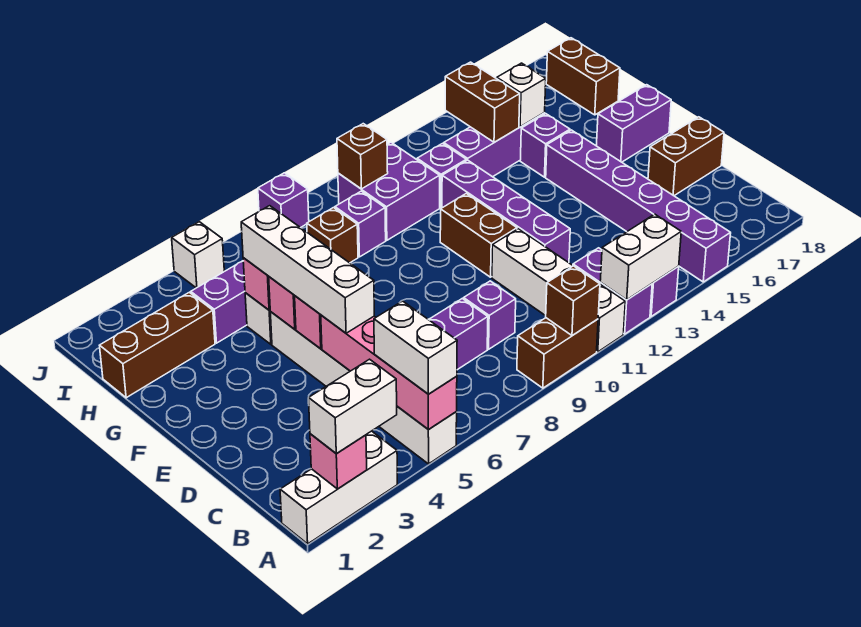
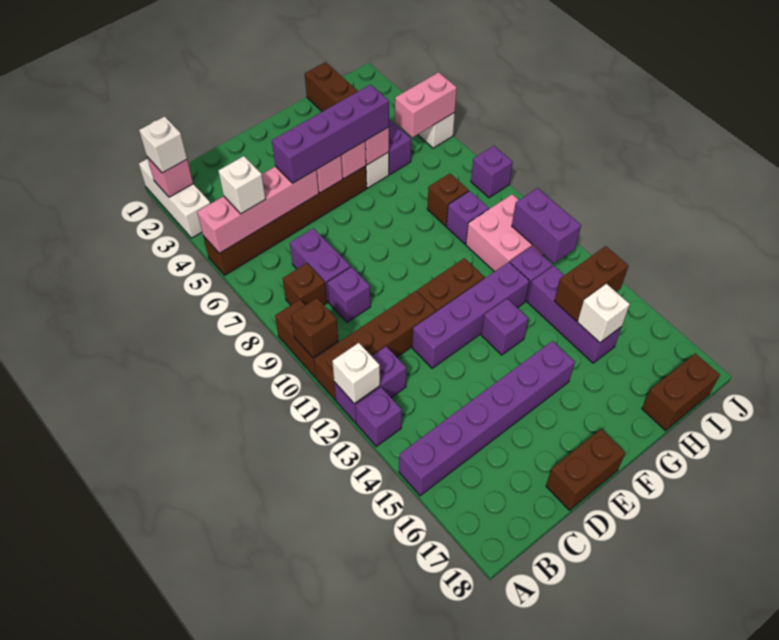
white 1x2 brick [308,359,397,453] -> white 1x1 brick [139,116,187,173]
white 1x6 brick [270,312,457,464] -> brown 1x6 brick [203,166,367,275]
white 1x2 brick [374,301,457,394] -> white 1x1 brick [218,156,266,214]
white 1x4 brick [492,229,625,352] -> brown 1x4 brick [314,291,436,400]
white 1x2 brick [600,214,681,300] -> white 1x1 brick [332,343,380,404]
white 1x4 brick [241,206,374,333] -> purple 1x4 brick [272,85,389,183]
brown 1x2 brick [648,117,724,196] -> brown 1x2 brick turned to [546,429,625,510]
purple 1x2 brick [596,85,671,162] -> purple 1x2 brick moved to [512,188,581,263]
purple 1x1 brick [520,114,570,177] -> purple 1x1 brick moved to [481,299,528,355]
purple 2x2 brick [338,143,440,240] -> pink 2x2 brick [466,194,544,272]
none -> pink 1x2 brick [395,72,457,138]
brown 1x1 brick [337,124,388,189] -> brown 1x1 brick moved to [283,263,327,305]

